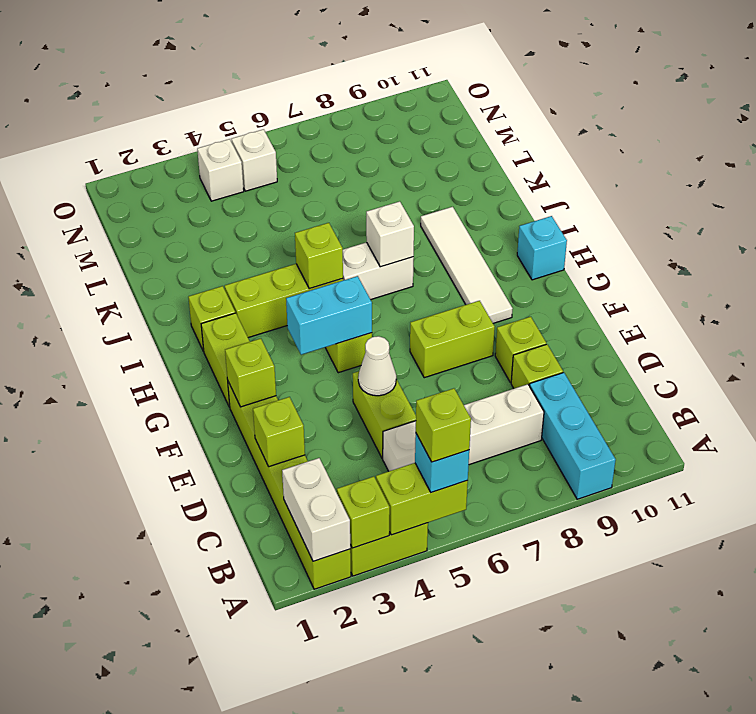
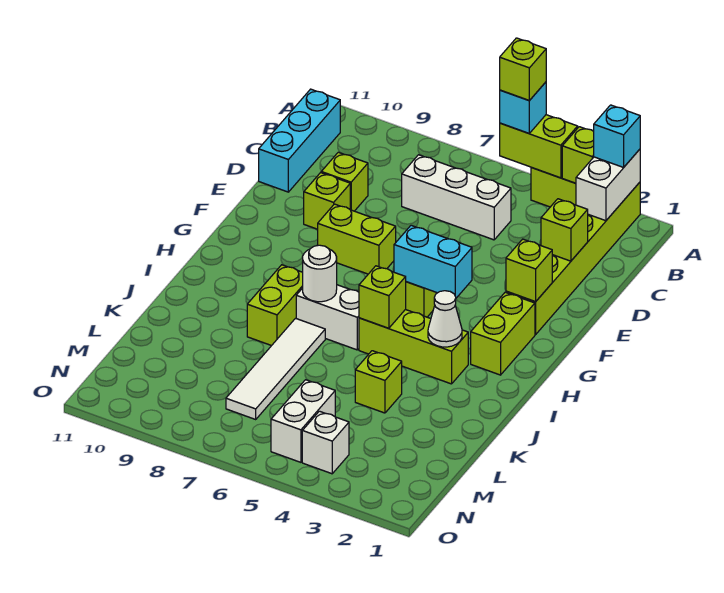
cyan 1x3 brick [530,373,616,499] -> cyan 1x3 brick moved to [259,89,340,192]
white 1x4 brick [383,384,544,471] -> white 1x3 brick [402,155,511,240]
lime 1x2 brick [353,371,416,459] -> lime 1x2 brick moved to [247,265,303,346]
white 1x1 cone [358,336,396,396] -> white 1x1 cone moved to [428,291,462,347]
white 1x4 tile [421,207,513,323] -> white 1x4 tile moved to [226,318,325,419]
cyan 1x1 brick [517,216,567,280] -> cyan 1x1 brick moved to [594,105,640,167]
lime 1x1 brick [188,286,235,351] -> lime 1x1 brick moved to [355,351,402,413]
white 1x1 brick [366,201,414,267] -> white 1x1 round brick [303,245,337,302]
white 1x1 brick [231,129,277,191] -> white 1x2 brick [271,380,335,462]

